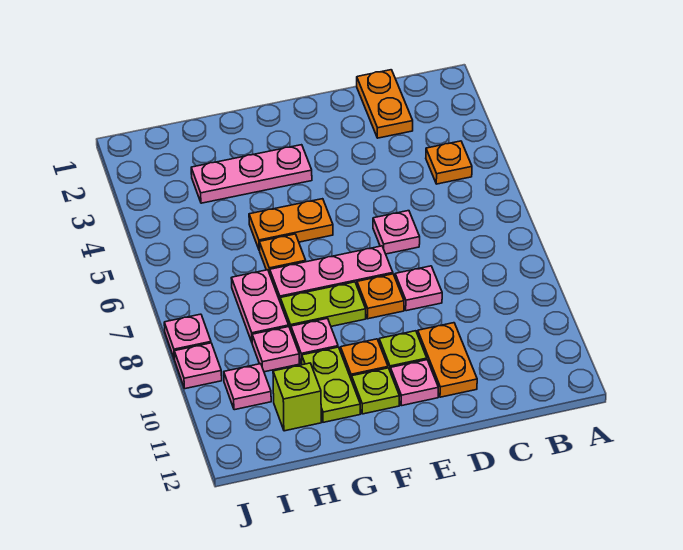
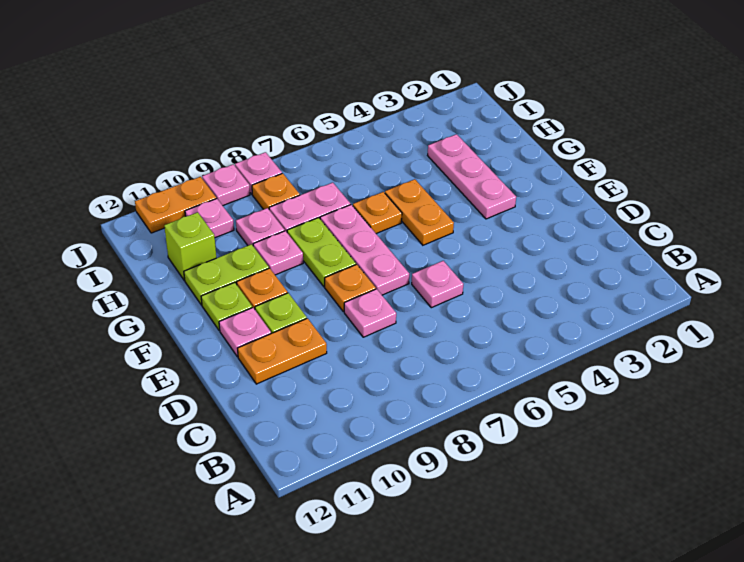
orange 1x1 plate [426,141,472,184] -> orange 1x1 plate moved to [252,173,300,209]
orange 1x2 plate [357,70,413,138] -> orange 1x2 plate moved to [135,177,216,233]

